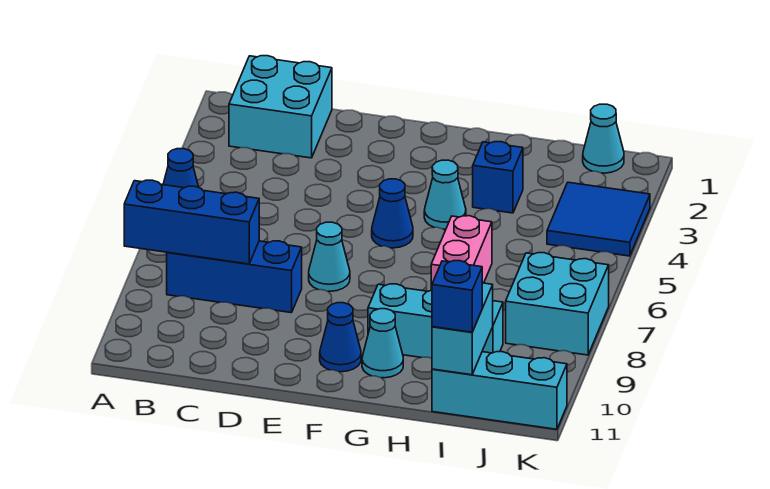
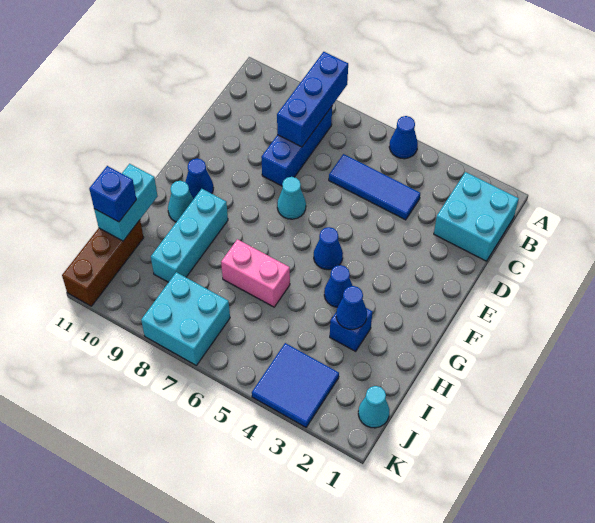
none -> blue 1x3 tile [329,154,420,220]
cyan 1x1 cone [424,160,466,229] -> blue 1x1 cone [324,265,353,307]
none -> blue 1x1 cone [336,286,367,330]
cyan 1x2 brick [432,283,493,375] -> cyan 1x2 brick turned to [94,164,158,241]
cyan 1x3 brick [432,352,567,429] -> brown 1x3 brick [62,220,144,306]

